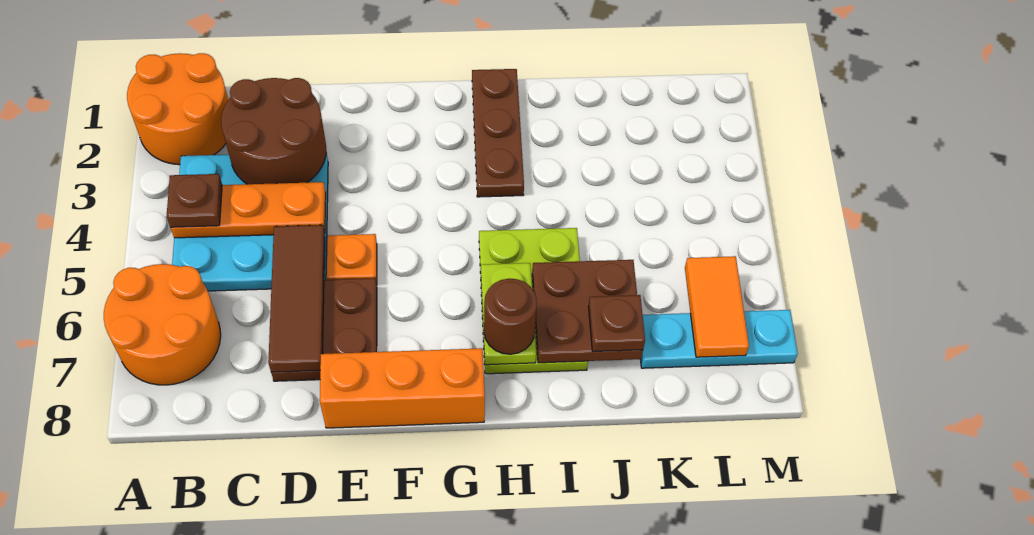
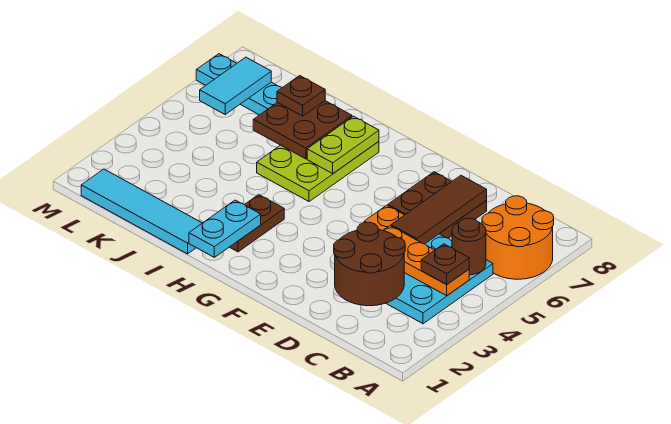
orange 2x2 round brick [127,53,228,165] -> none
orange 1x3 brick [320,348,485,428] -> none
brown 1x3 plate [472,69,524,197] -> brown 1x2 plate [230,195,284,252]
none -> cyan 1x2 plate [189,200,261,257]
brown 1x1 round brick [484,279,537,354] -> brown 1x1 round brick moved to [452,218,486,275]
none -> cyan 1x4 tile [81,169,202,254]
orange 1x2 tile [685,256,749,357] -> cyan 1x2 tile [200,57,271,114]

